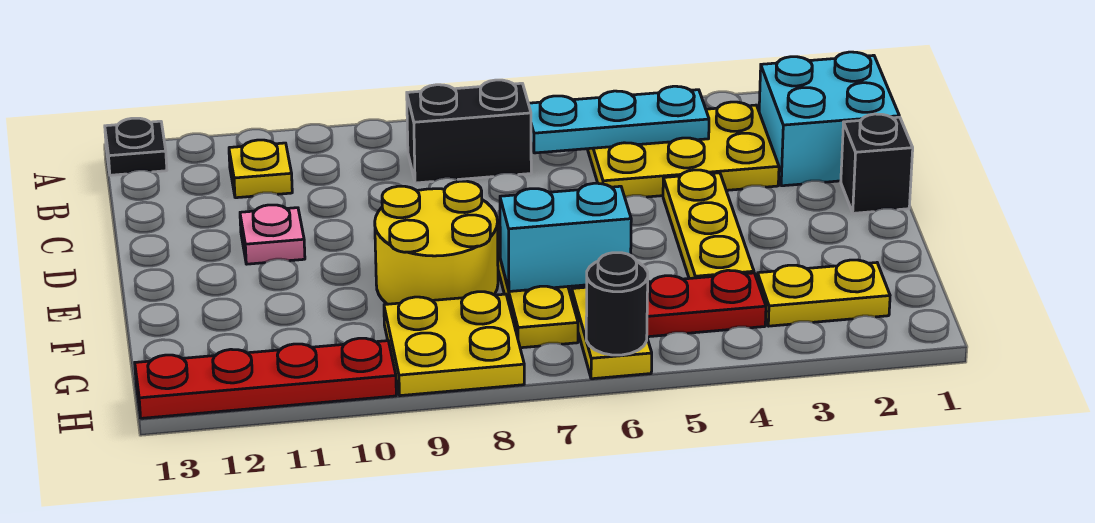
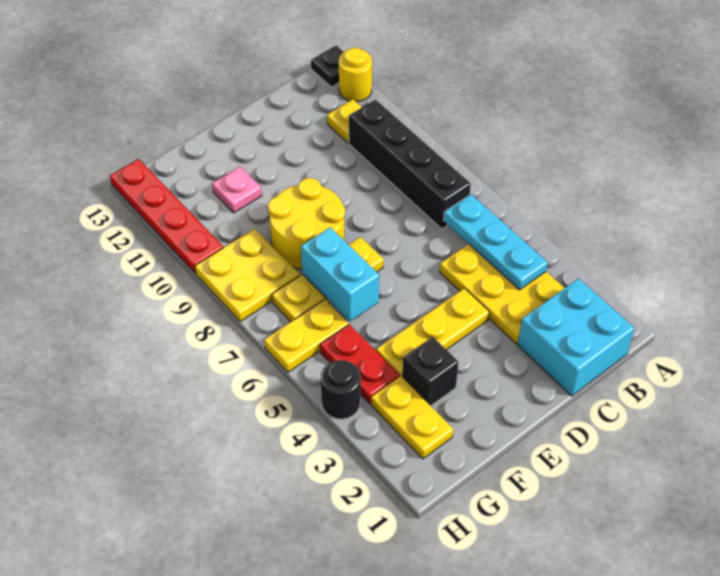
none -> yellow 1x1 round brick [339,48,372,102]
black 1x2 brick [407,80,531,183] -> black 1x4 brick [349,100,471,229]
black 1x1 brick [841,114,913,213] -> black 1x1 brick moved to [402,337,459,406]
pink 1x1 plate [240,205,305,264] -> pink 1x1 plate moved to [212,167,262,213]
black 1x1 round brick [586,253,648,355] -> black 1x1 round brick moved to [321,360,360,419]

